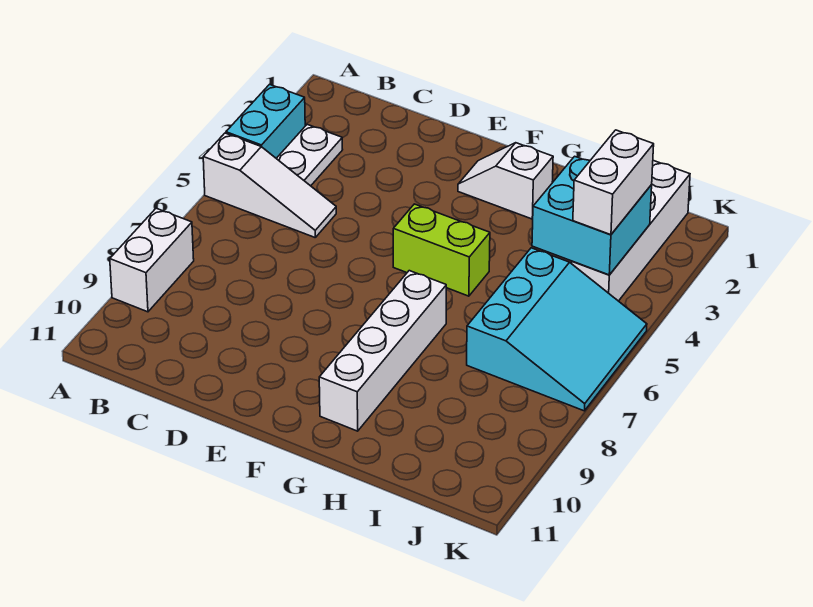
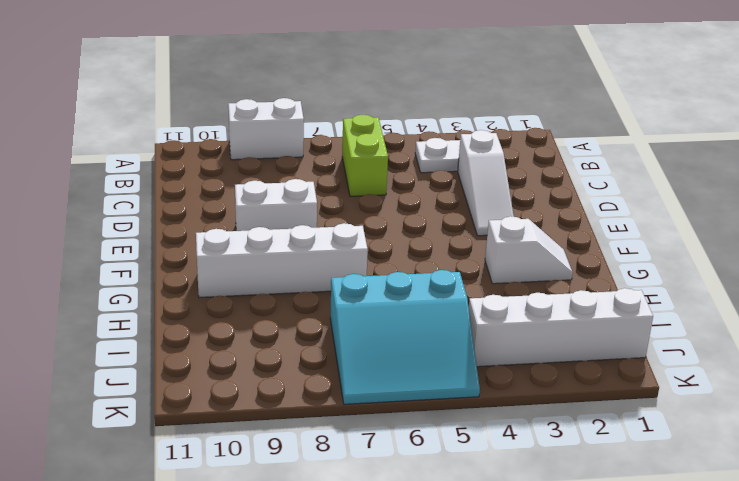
cyan 1x2 brick [226,84,305,158] -> none
white 1x3 slope [203,133,336,237] -> white 1x3 slope moved to [458,130,514,236]
white 1x2 slope [458,143,553,219] -> white 1x2 slope turned to [485,216,573,284]
lime 1x2 brick [393,204,490,296] -> lime 1x2 brick moved to [342,115,388,196]
cyan 2x2 brick [532,156,652,275] -> none
white 1x2 brick [573,130,654,235] -> white 1x2 brick moved to [235,179,317,231]

